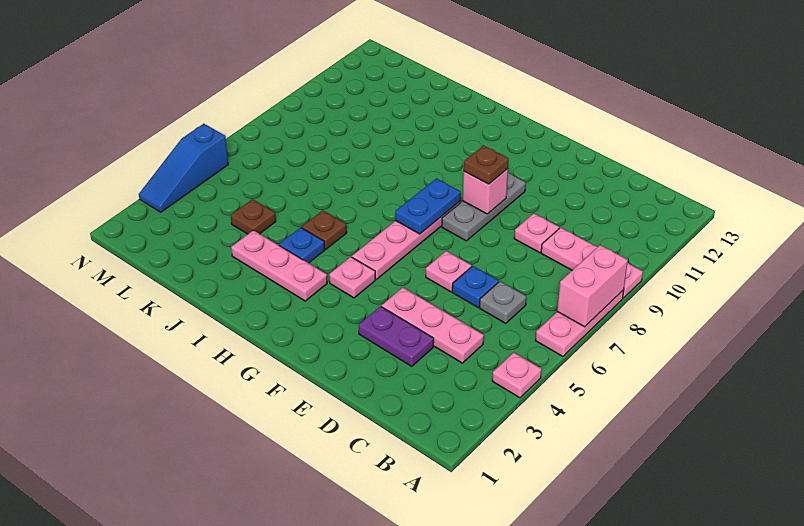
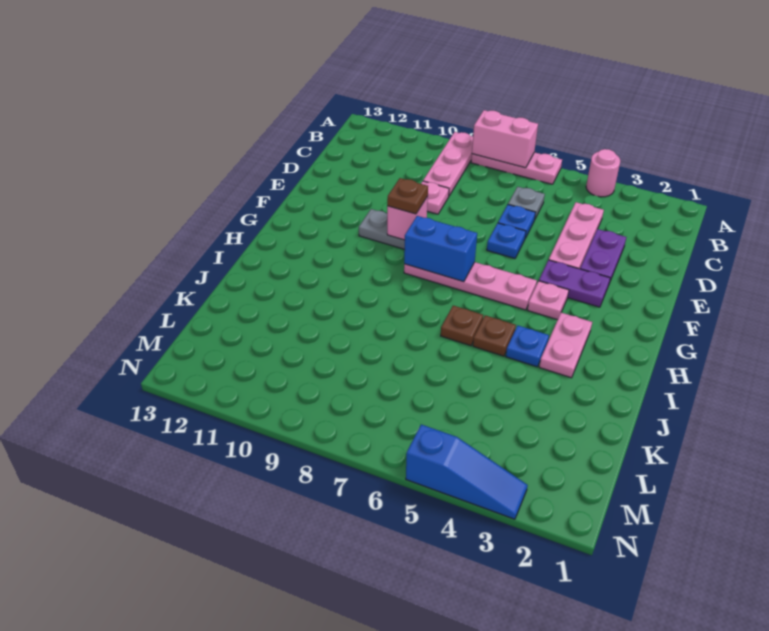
pink 1x1 plate [492,353,542,398] -> pink 1x1 round brick [586,149,620,197]
pink 1x1 plate [426,251,472,292] -> blue 1x1 plate [487,223,526,258]
none -> purple 1x2 plate [539,260,610,307]
blue 1x2 plate [395,178,461,234] -> blue 1x2 brick [404,216,477,282]
pink 1x3 plate [231,230,327,301] -> pink 1x2 plate [539,313,592,378]
brown 1x1 plate [231,199,276,234] -> brown 1x1 plate moved to [441,306,483,346]

